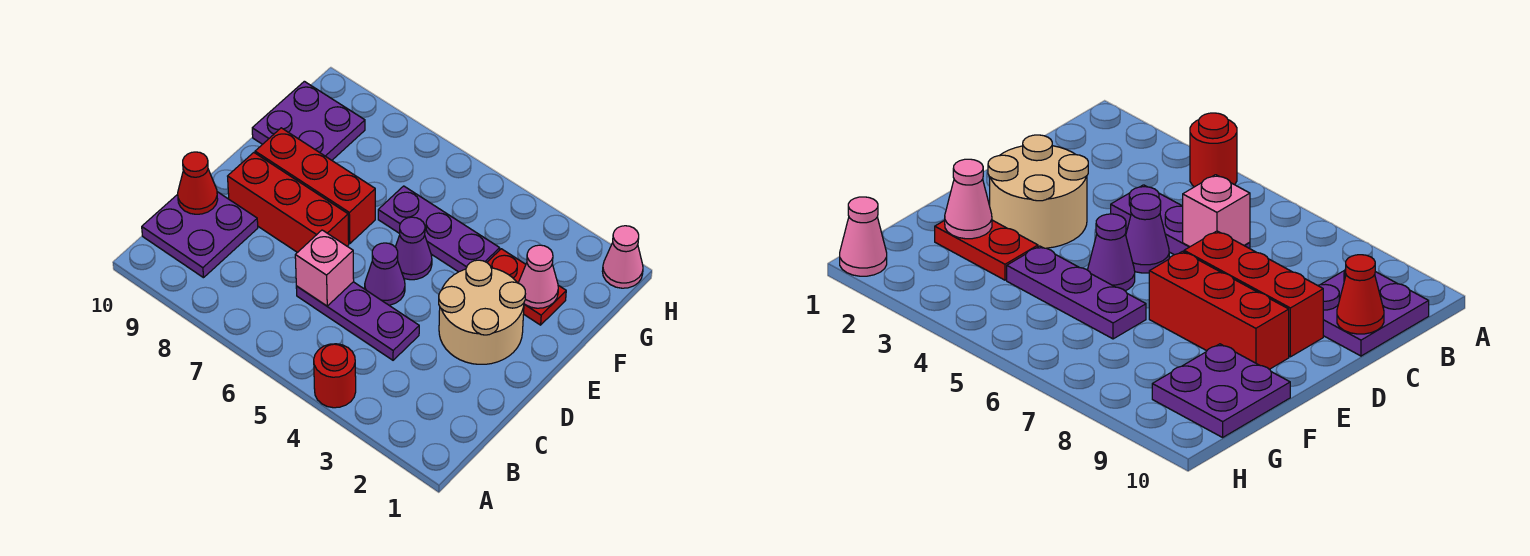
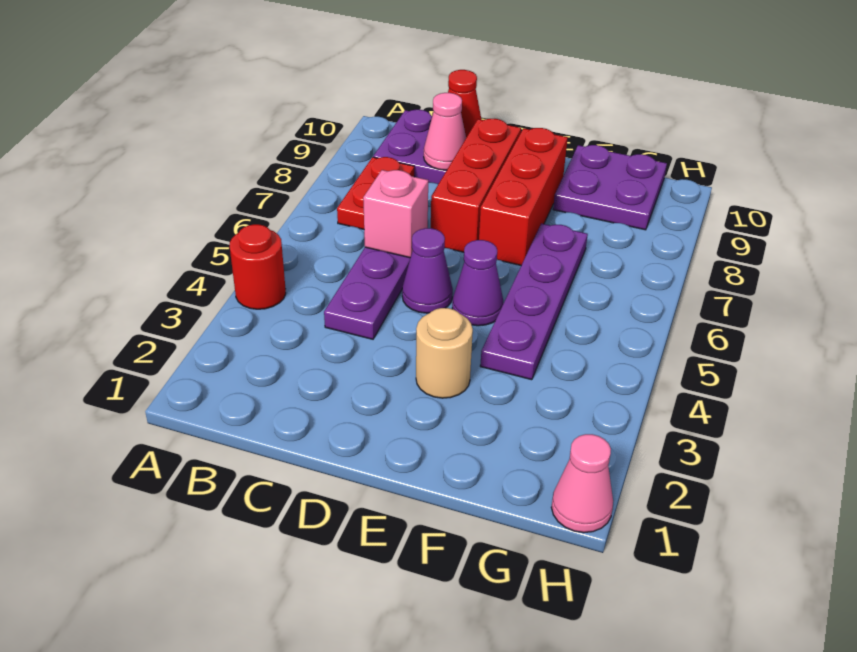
tan 2x2 round brick [439,260,525,364] -> tan 1x1 round brick [416,308,473,398]
red 1x2 plate [487,249,566,325] -> red 1x2 plate moved to [337,157,414,229]
pink 1x1 cone [519,245,558,308] -> pink 1x1 cone moved to [424,93,466,170]
purple 1x3 plate [378,186,500,272] -> purple 1x4 plate [480,224,588,380]

